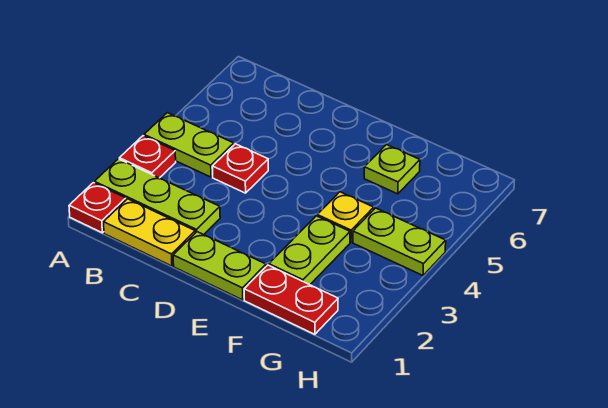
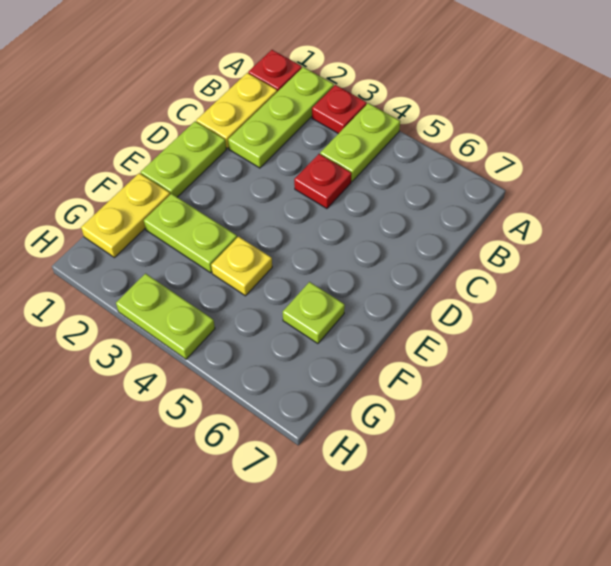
red 1x2 plate [244,265,338,334] -> yellow 1x2 plate [81,173,170,258]
lime 1x2 plate [353,208,446,275] -> lime 1x2 plate turned to [116,274,215,359]

